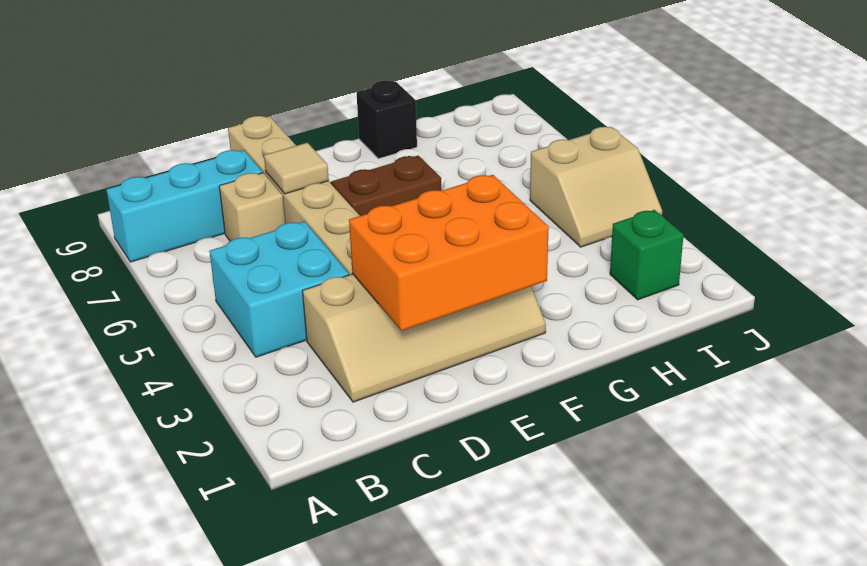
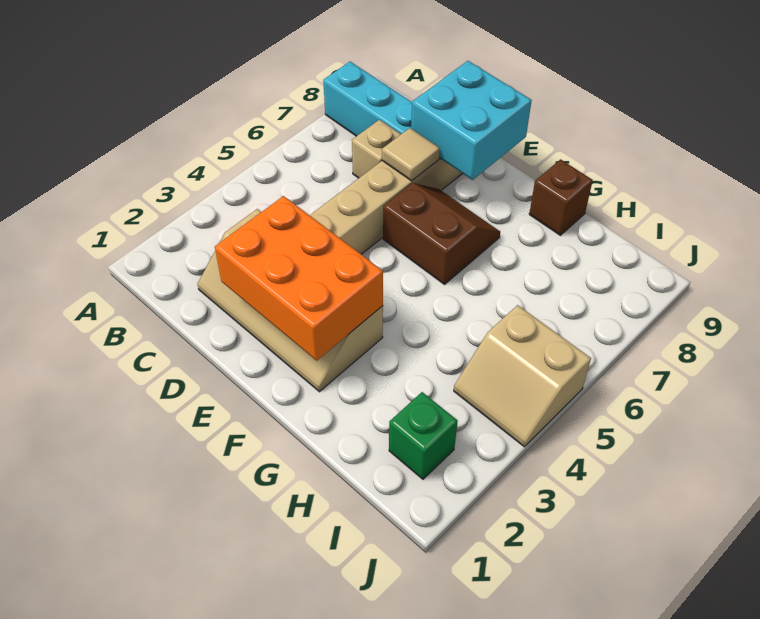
cyan 2x2 brick [209,221,349,357] -> cyan 2x2 brick moved to [411,61,532,180]
black 1x1 brick [356,81,417,159] -> brown 1x1 brick [529,159,593,235]

